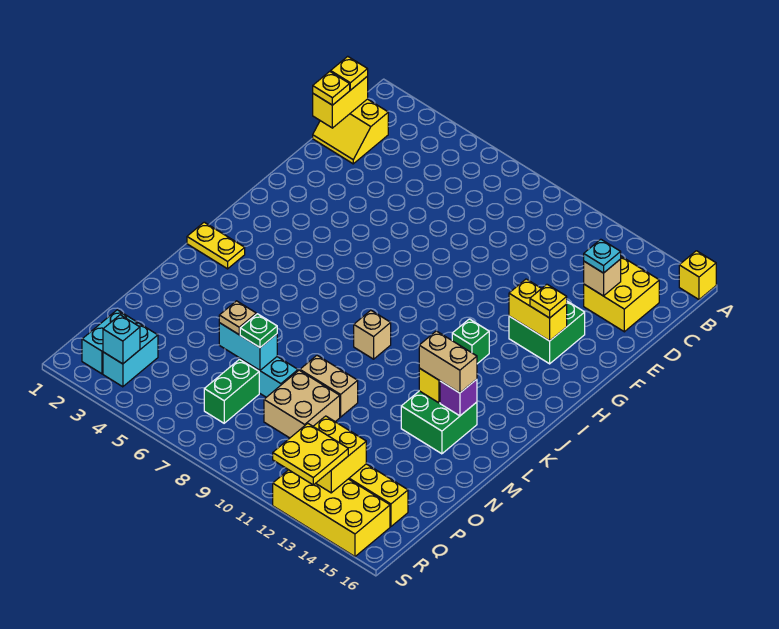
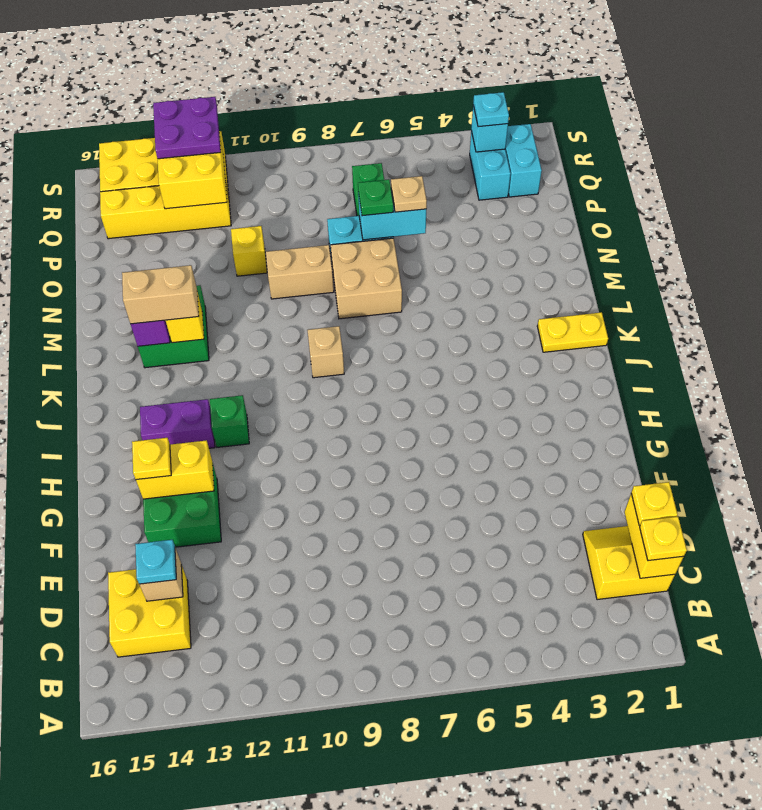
yellow 1x1 brick [679,251,716,300] -> yellow 1x1 brick moved to [231,226,267,276]
none -> purple 1x2 brick [140,399,215,448]
tan 2x2 brick [264,370,340,438] -> tan 2x2 brick moved to [331,238,402,319]
none -> cyan 1x1 plate [473,92,509,127]
yellow 2x2 plate [273,423,348,485] -> purple 2x2 plate [153,97,221,159]

